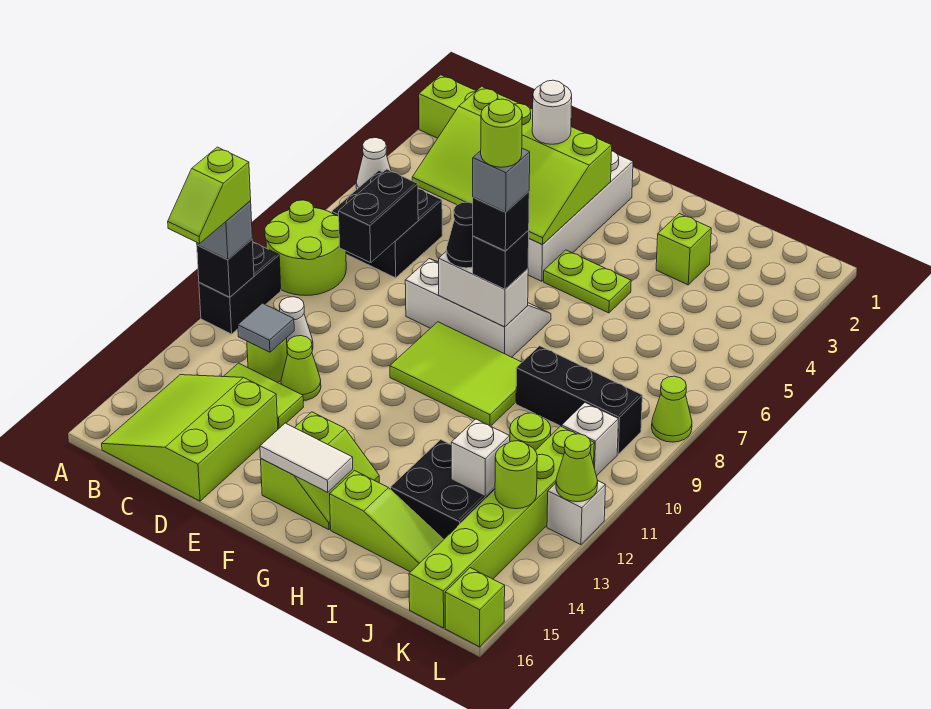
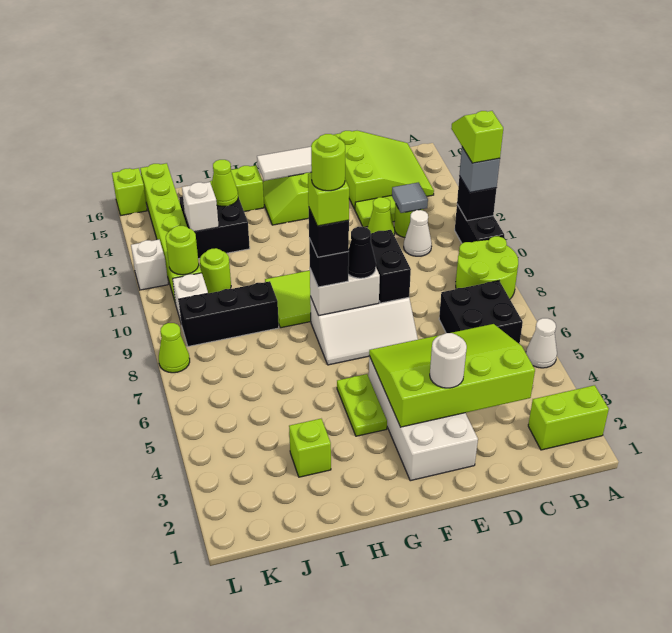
black 1x2 brick [339,169,418,263] -> black 1x2 brick moved to [370,230,411,303]
lime 1x2 plate [544,250,631,313] -> lime 1x2 plate turned to [337,374,387,436]
grey 1x1 brick [473,148,530,212] -> lime 1x1 brick [308,173,349,226]
lime 1x1 round brick [495,441,537,509] -> lime 1x1 round brick moved to [166,226,199,275]
lime 1x1 cone [556,434,598,502] -> lime 1x1 cone moved to [211,160,238,206]

